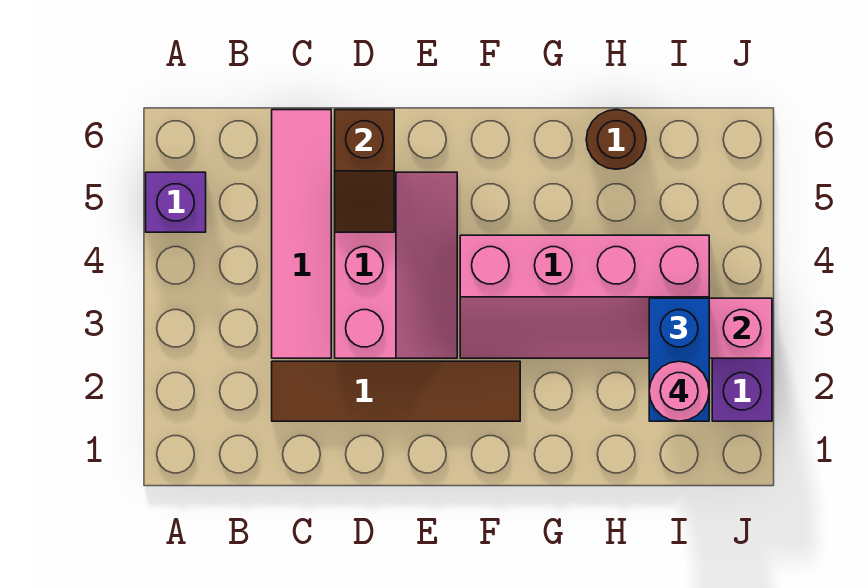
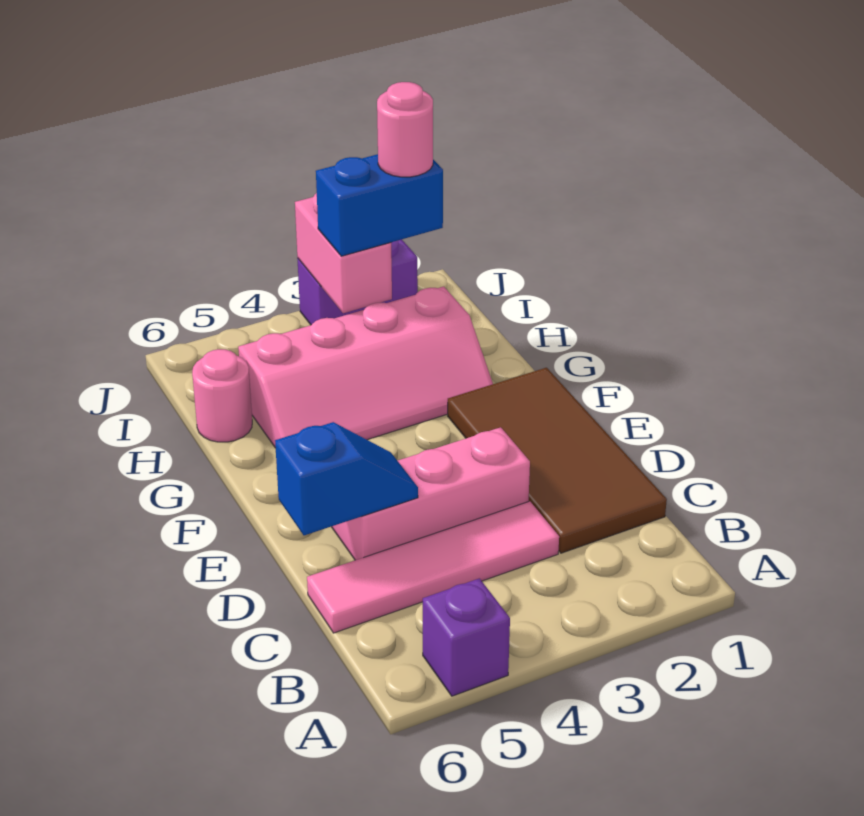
brown 1x4 tile [272,361,520,421] -> brown 2x4 tile [448,368,667,553]
brown 1x2 slope [335,110,394,232] -> blue 1x2 slope [275,422,418,535]
pink 2x4 slope [460,235,709,358] -> pink 2x4 slope turned to [238,286,493,448]
brown 1x1 round brick [586,110,646,169] -> pink 1x1 round brick [192,349,252,442]

